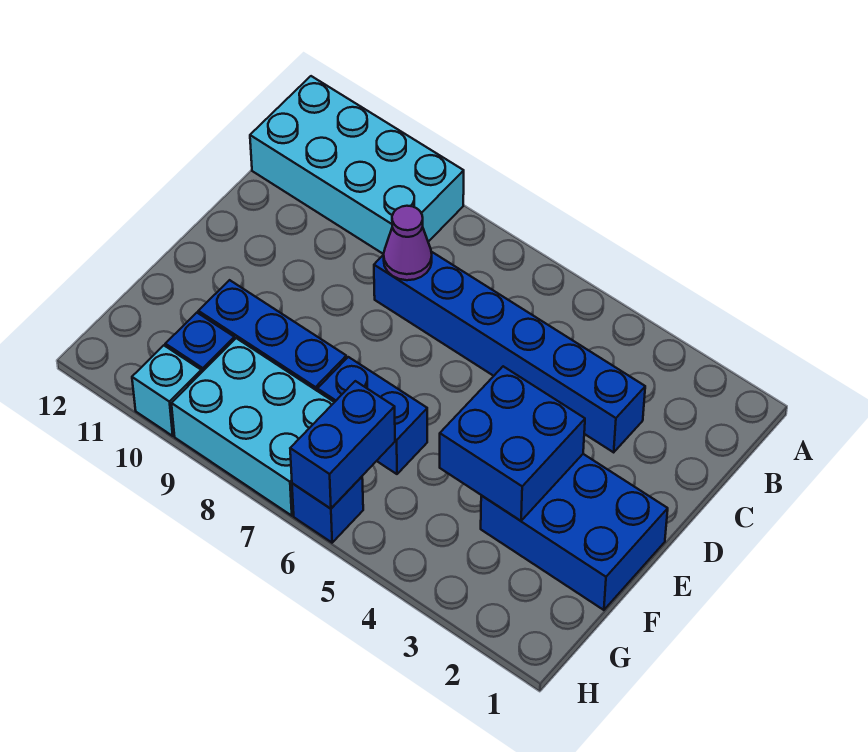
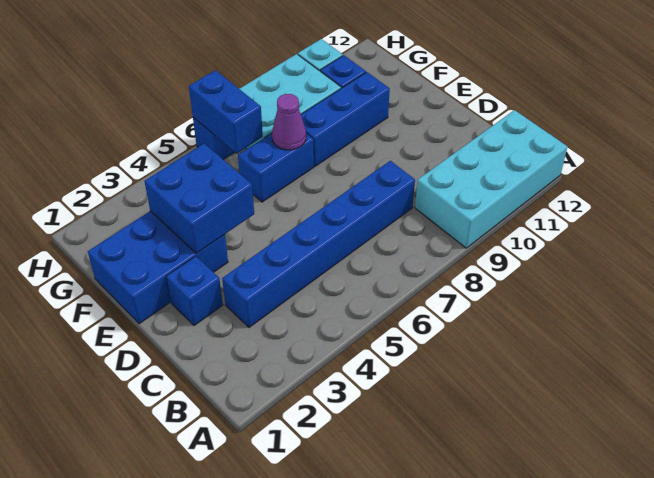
purple 1x1 cone [384,206,432,280] -> purple 1x1 cone moved to [272,94,306,150]
none -> blue 1x1 brick [166,256,223,326]

